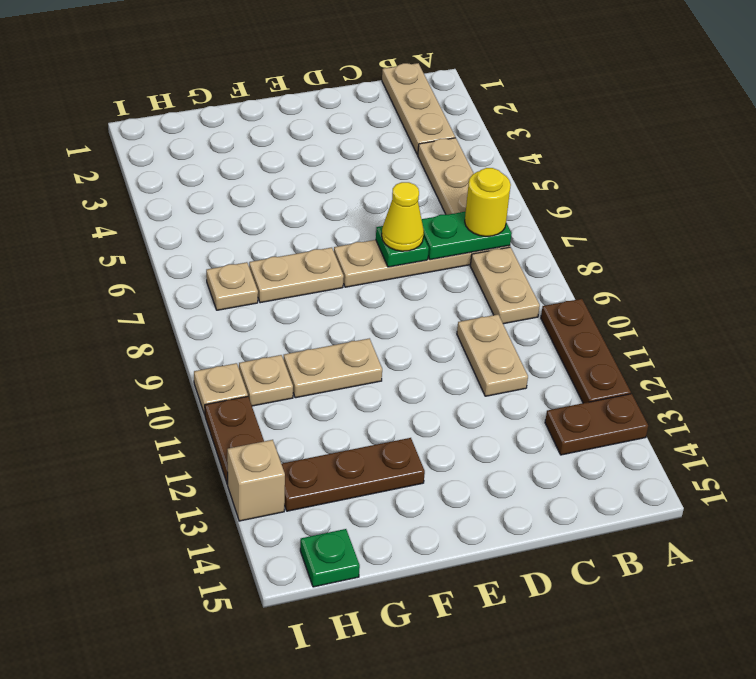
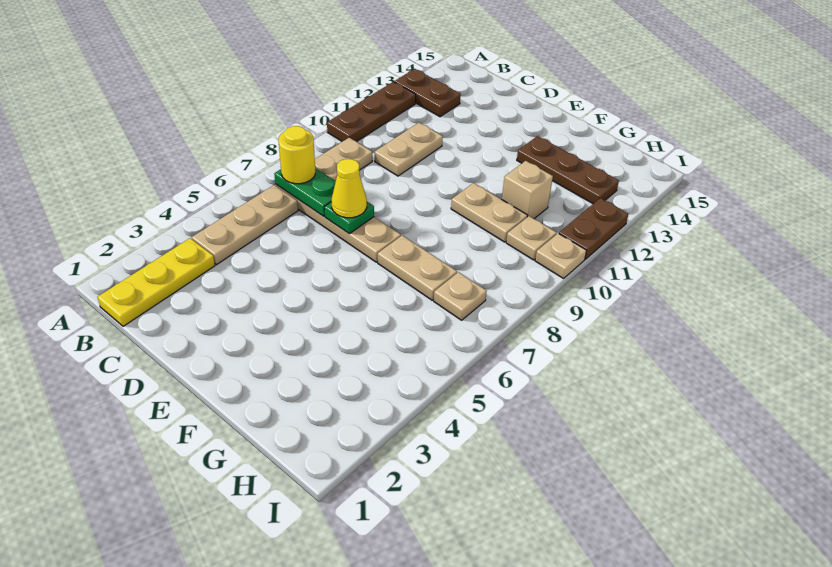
tan 1x3 plate [382,63,455,155] -> yellow 1x3 plate [97,238,215,326]
green 1x1 plate [300,529,360,587] -> none
tan 1x1 brick [227,440,285,521] -> tan 1x1 brick moved to [502,161,553,219]

